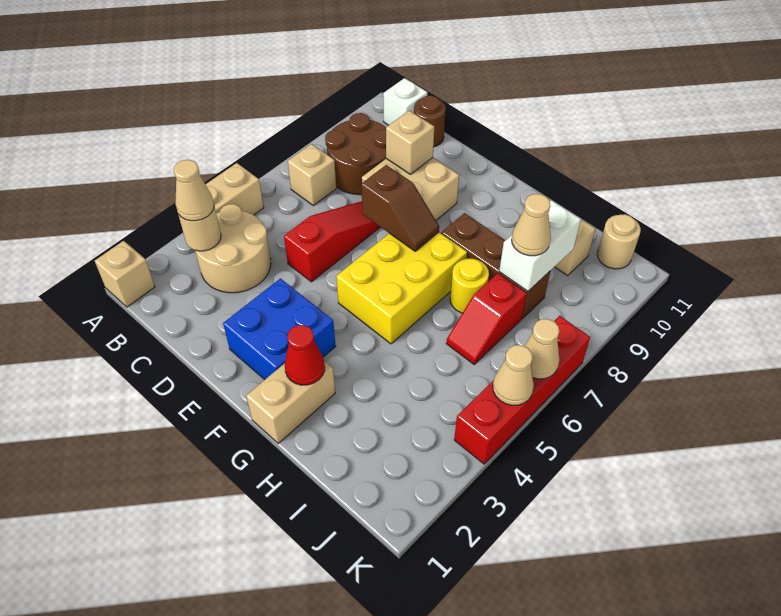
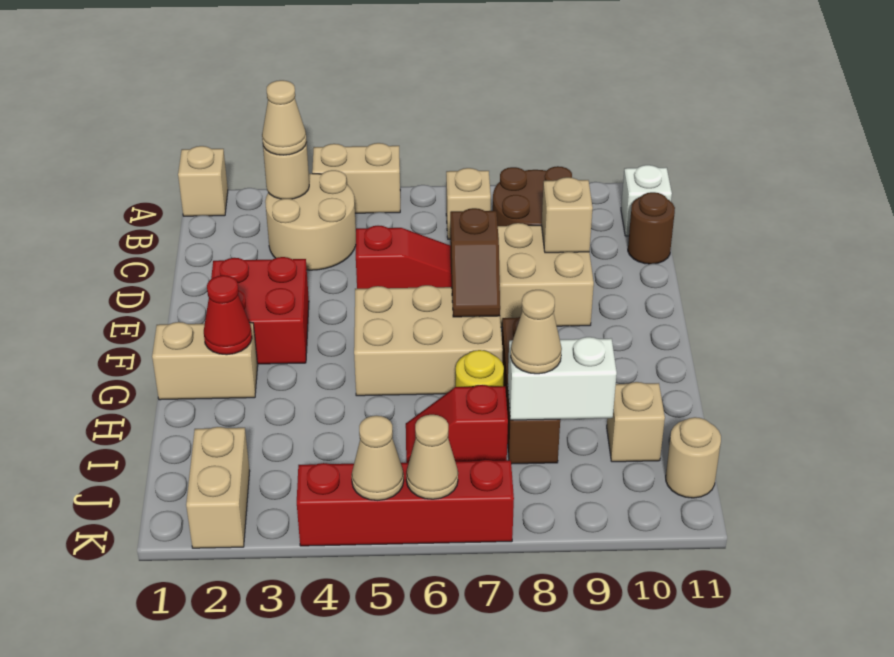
blue 2x2 brick [223,278,336,380] -> red 2x2 brick [211,257,309,364]
yellow 2x3 brick [336,232,467,344] -> tan 2x3 brick [354,285,503,396]
none -> tan 1x2 brick [186,427,250,548]

